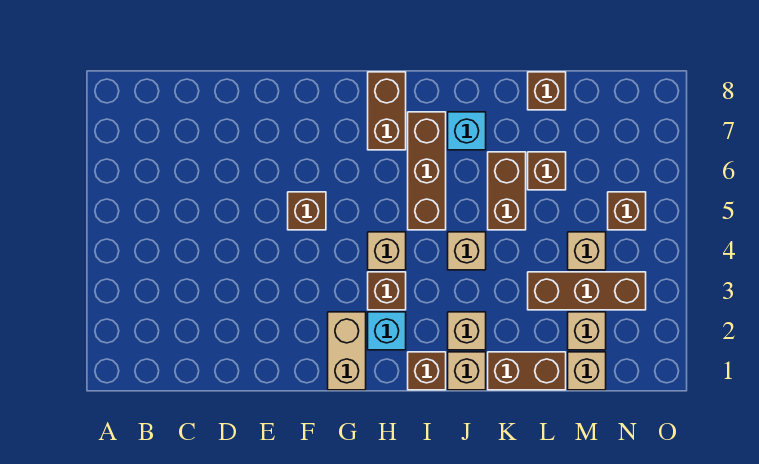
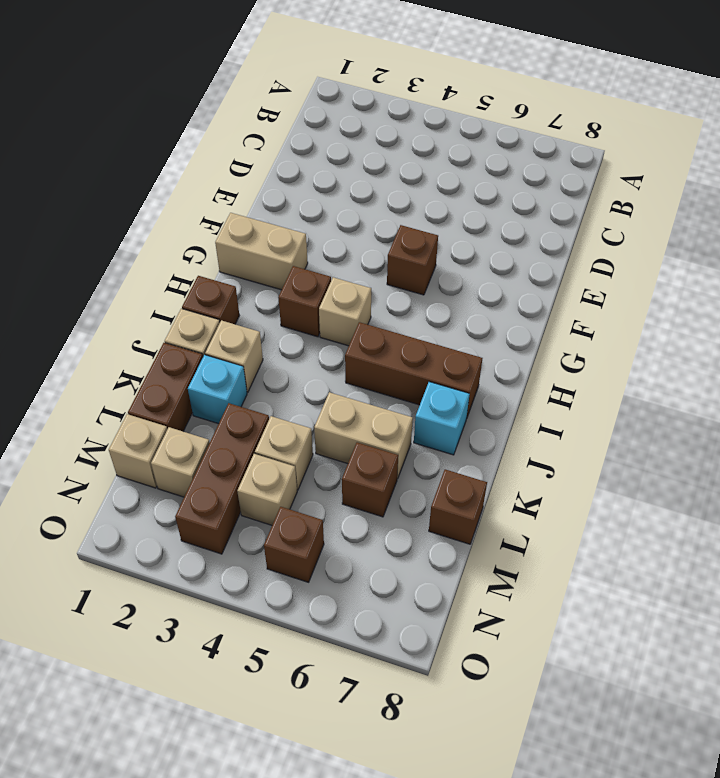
cyan 1x1 brick [368,312,406,350] -> cyan 1x1 brick moved to [188,355,247,424]
brown 1x2 brick [368,72,406,150] -> none
tan 1x1 brick [448,232,486,270] -> tan 1x1 brick moved to [255,416,313,490]
brown 1x2 brick [488,152,526,230] -> tan 1x2 brick [314,392,413,479]

